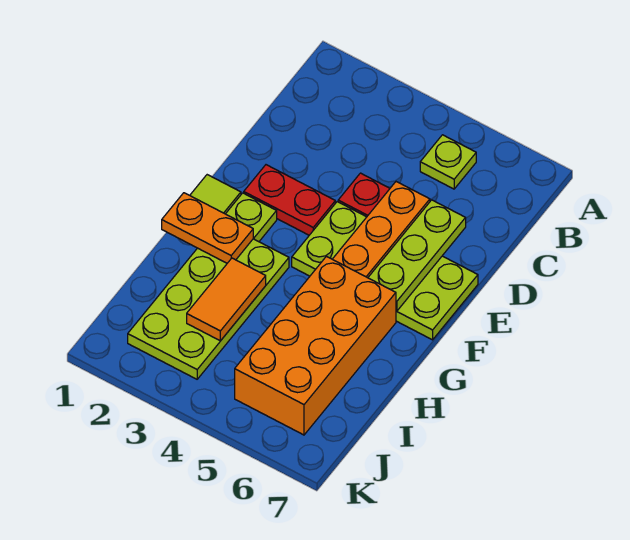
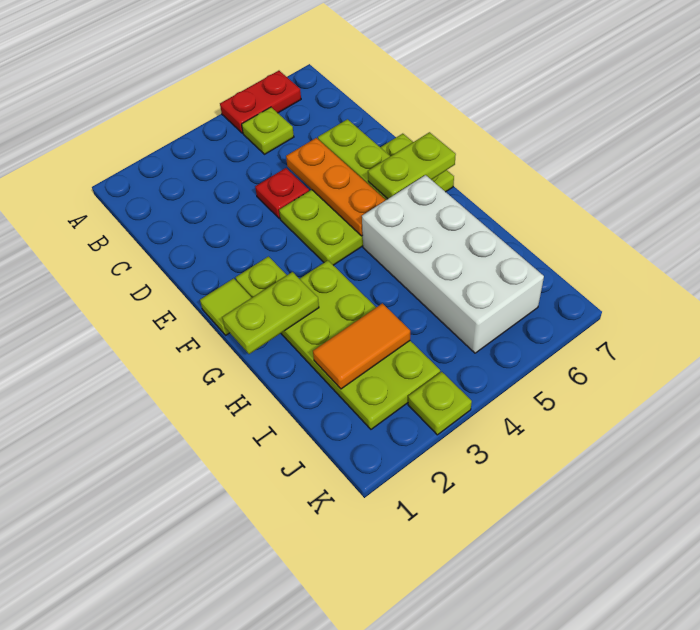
red 1x2 plate [244,165,335,235] -> red 1x2 plate moved to [220,71,301,133]
none -> lime 1x2 plate [368,132,456,199]
orange 1x2 plate [162,193,253,263] -> lime 1x2 plate [222,272,319,354]
orange 2x4 brick [235,256,396,435] -> white 2x4 brick [362,175,544,353]
orange 1x2 tile [187,258,266,341] -> orange 1x2 tile turned to [313,303,410,389]
none -> lime 1x1 plate [408,372,472,435]

